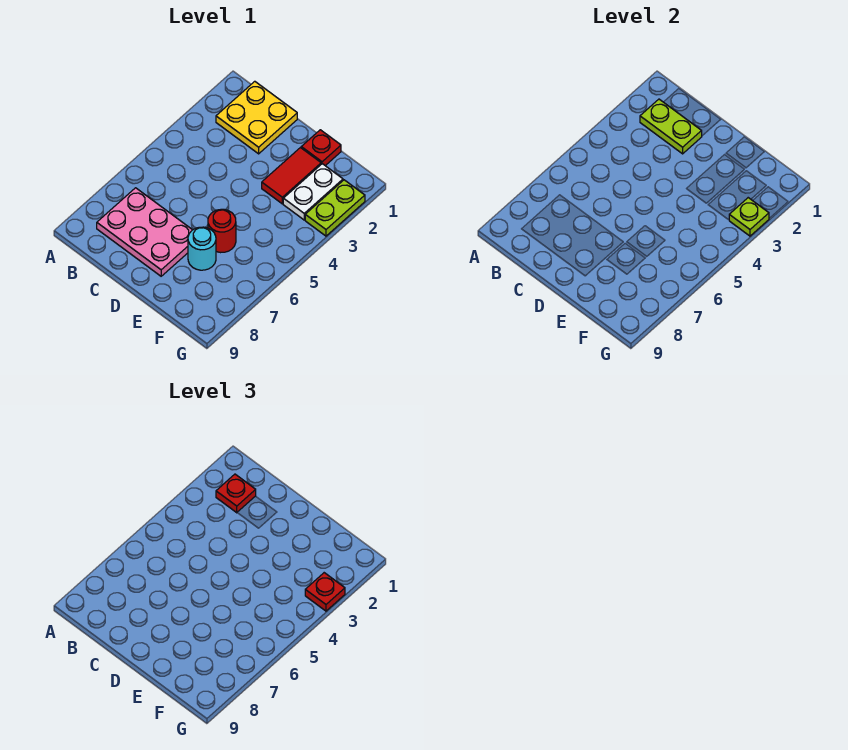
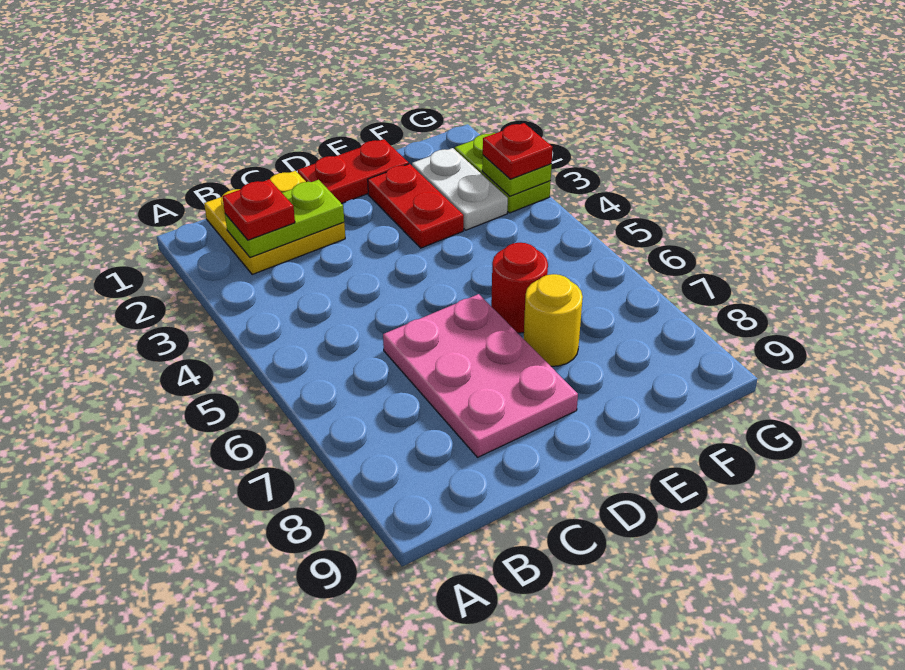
pink 2x3 plate [97,188,192,276] -> pink 2x3 plate turned to [383,294,578,457]
red 1x1 plate [301,130,341,166] -> red 1x2 plate [298,139,409,204]
red 1x2 tile [262,148,321,204] -> red 1x2 plate [368,164,464,248]
cyan 1x1 round brick [188,227,216,270] -> yellow 1x1 round brick [524,274,583,366]

